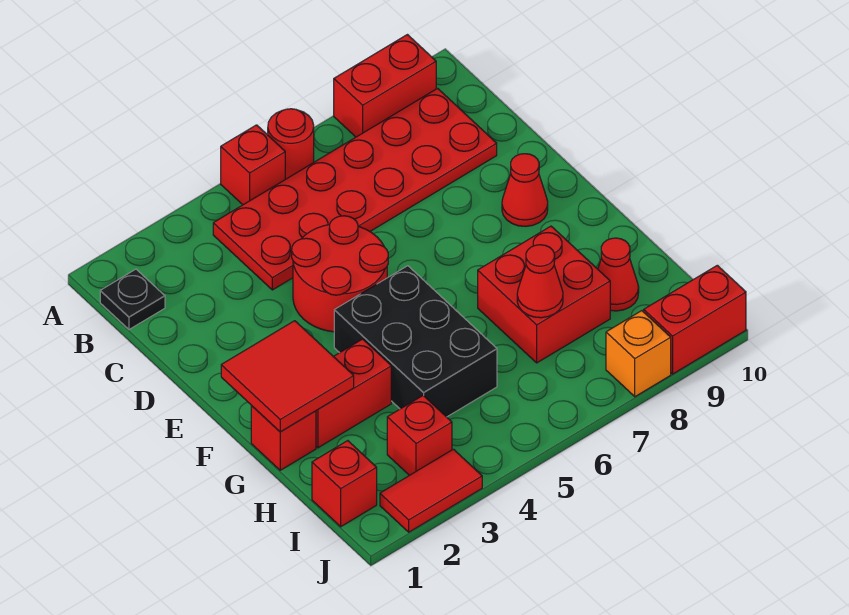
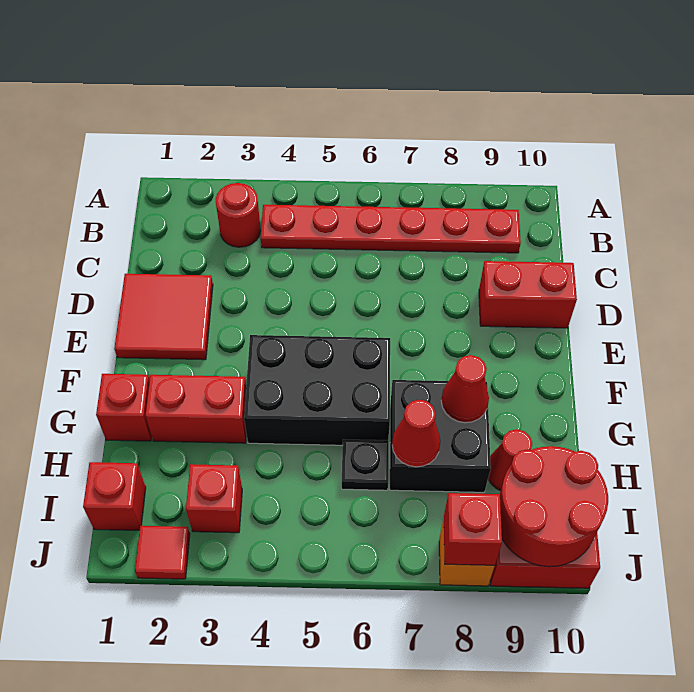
red 1x1 brick [221,125,285,205] -> red 1x1 brick moved to [444,493,502,566]
red 1x1 round brick [268,109,314,179] -> red 1x1 round brick moved to [216,183,261,247]
red 1x2 brick [334,35,436,137] -> red 1x2 brick moved to [479,261,577,328]
black 1x1 plate [100,269,165,329] -> black 1x1 plate moved to [342,439,388,490]
red 2x6 plate [213,88,497,290] -> red 1x6 plate [261,205,521,253]
red 2x2 round brick [292,216,388,332] -> red 2x2 round brick moved to [500,446,608,567]
red 1x1 cone [502,154,548,226] -> red 1x1 cone moved to [441,355,489,423]
red 2x2 tile [221,321,354,432] -> red 2x2 tile moved to [114,274,213,360]
black 2x3 brick [334,266,497,417] -> black 2x3 brick turned to [244,335,390,445]
red 2x2 brick [478,226,610,363] -> black 2x2 brick [390,380,491,492]
red 1x2 tile [380,449,482,532] -> red 1x1 tile [135,526,190,579]

